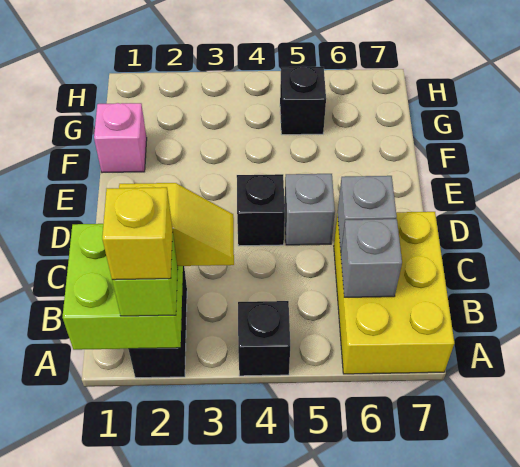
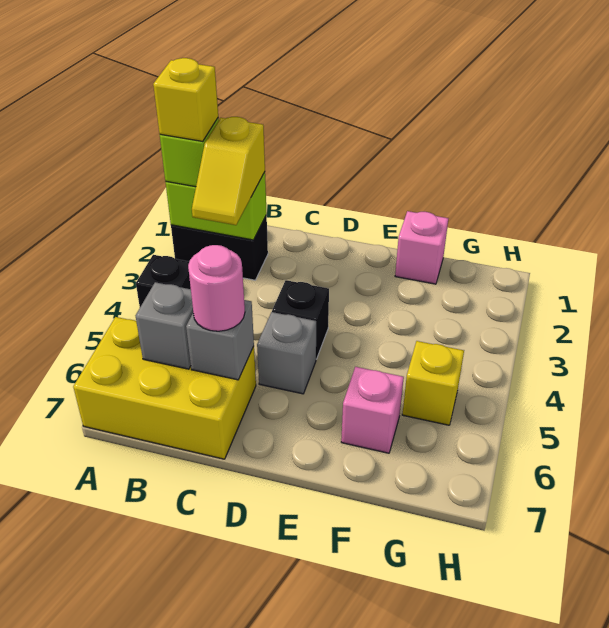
lime 2x2 brick [62,224,183,350] -> lime 1x2 brick [166,172,267,240]
none -> pink 1x1 round brick [188,245,245,331]
none -> pink 1x1 brick [341,367,404,453]
black 1x1 brick [280,66,326,135] -> yellow 1x1 brick [402,341,464,425]

